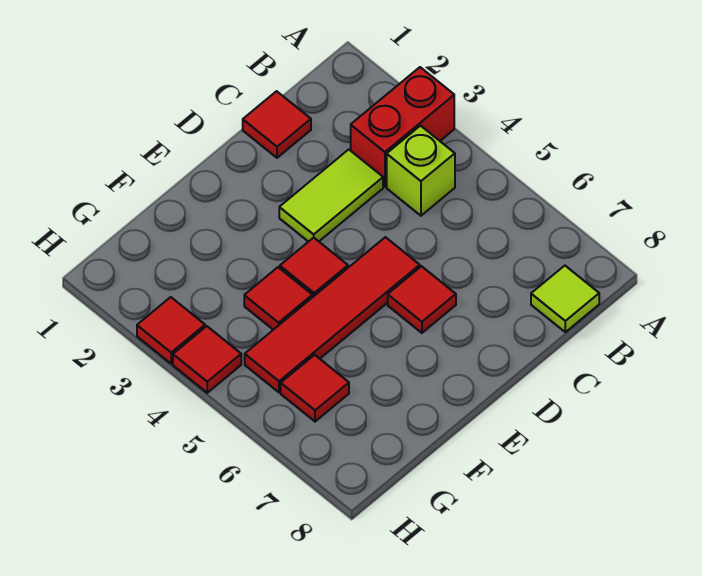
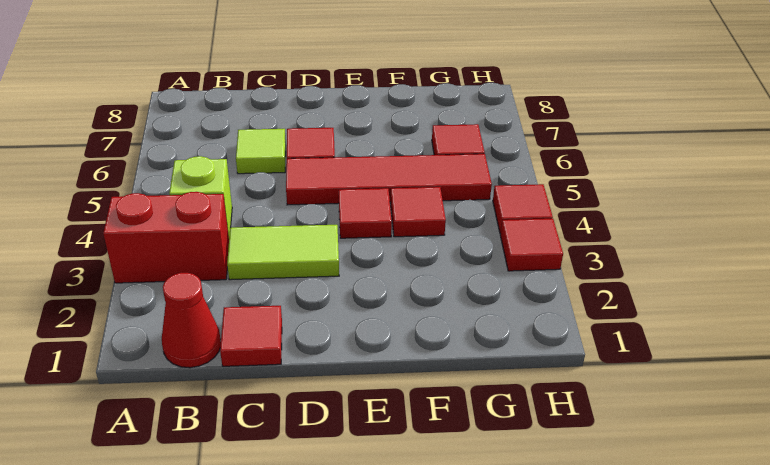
none -> red 1x1 cone [162,273,221,368]
lime 1x1 tile [531,266,599,332] -> lime 1x1 tile moved to [236,129,286,174]

